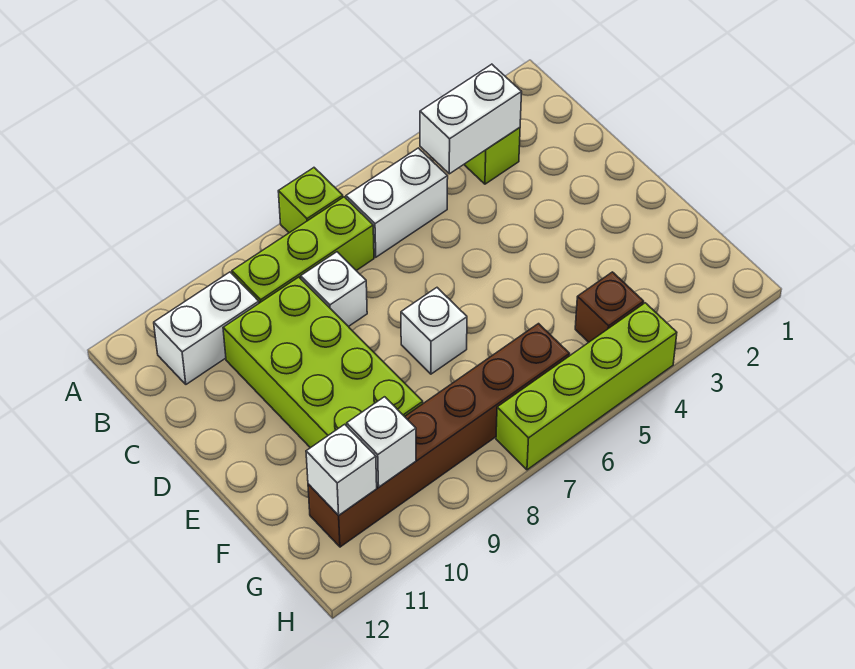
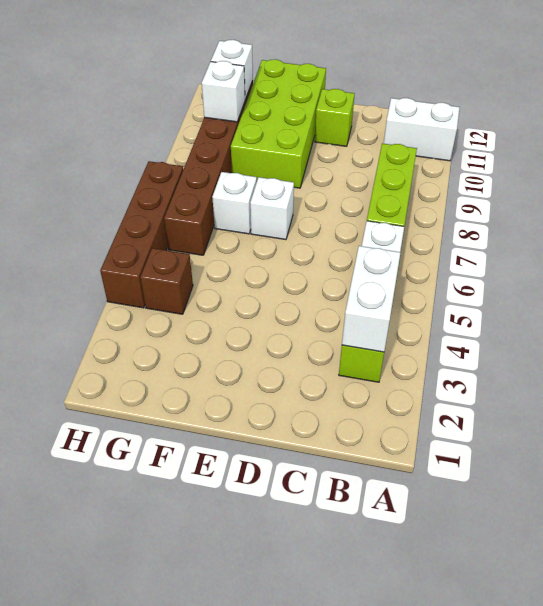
lime 1x1 brick [278,168,343,233] -> lime 1x1 brick moved to [315,89,355,146]
white 1x2 brick [154,272,259,384] -> white 1x2 brick turned to [384,98,460,161]
white 1x1 brick [301,252,367,327] -> white 1x1 brick moved to [212,172,257,234]
lime 2x4 brick [223,277,423,448] -> lime 2x4 brick turned to [231,59,326,188]
lime 1x4 brick [496,303,677,470] -> brown 1x4 brick [100,161,183,308]

